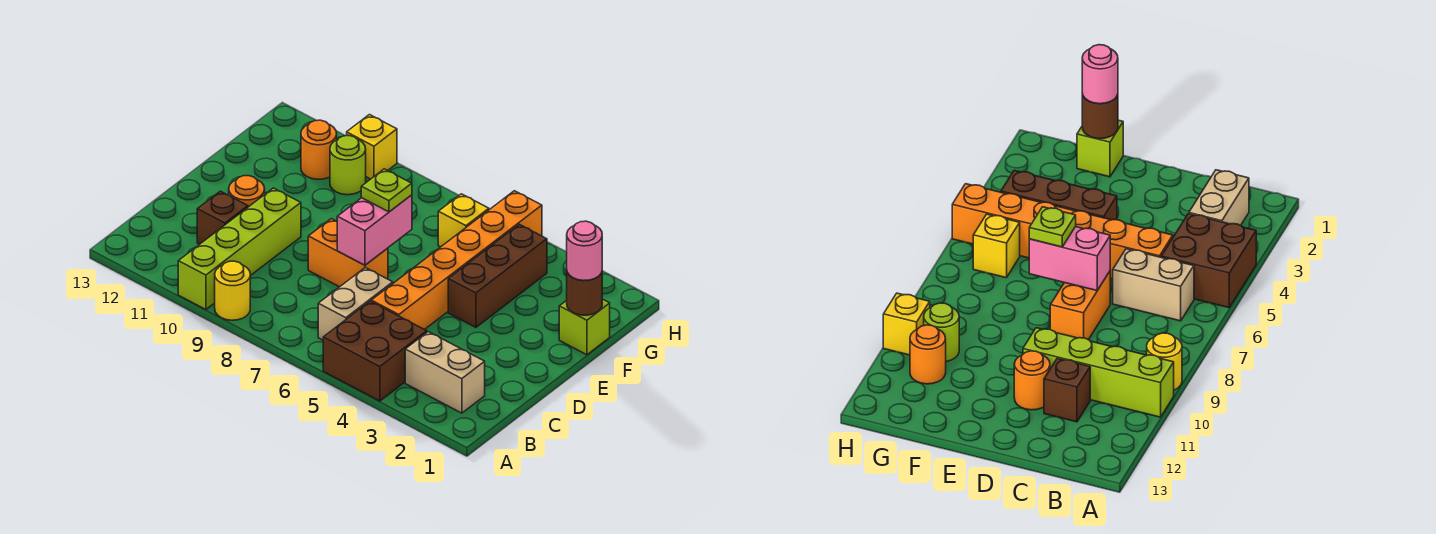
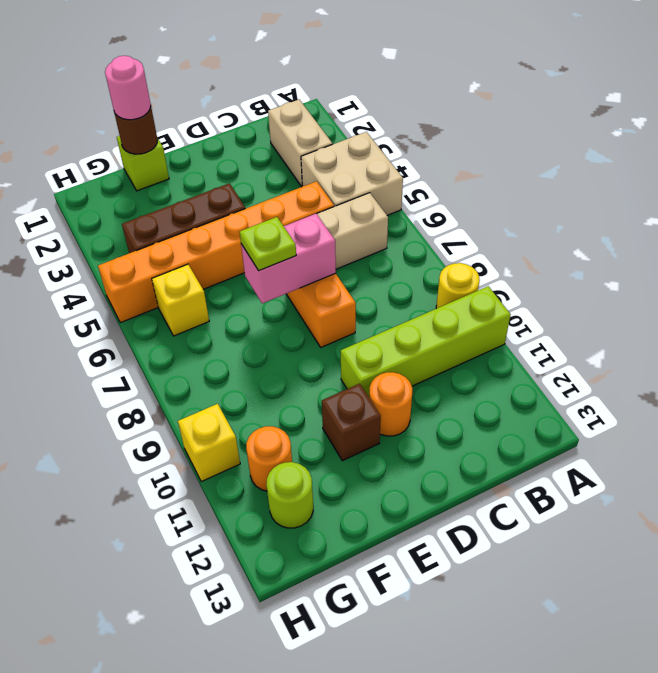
brown 2x2 brick [323,301,427,401] -> tan 2x2 brick [301,132,403,215]
brown 1x1 brick [197,191,248,244] -> brown 1x1 brick moved to [322,384,381,461]
lime 1x1 round brick [330,136,366,195] -> lime 1x1 round brick moved to [266,462,313,528]

